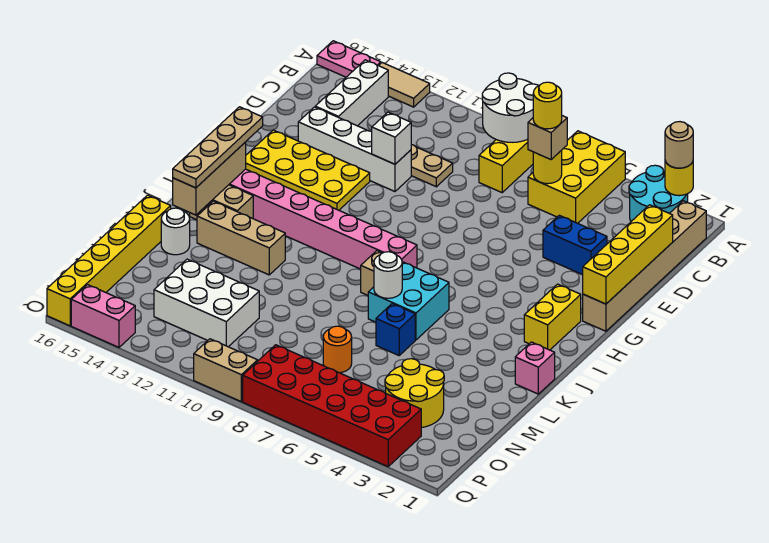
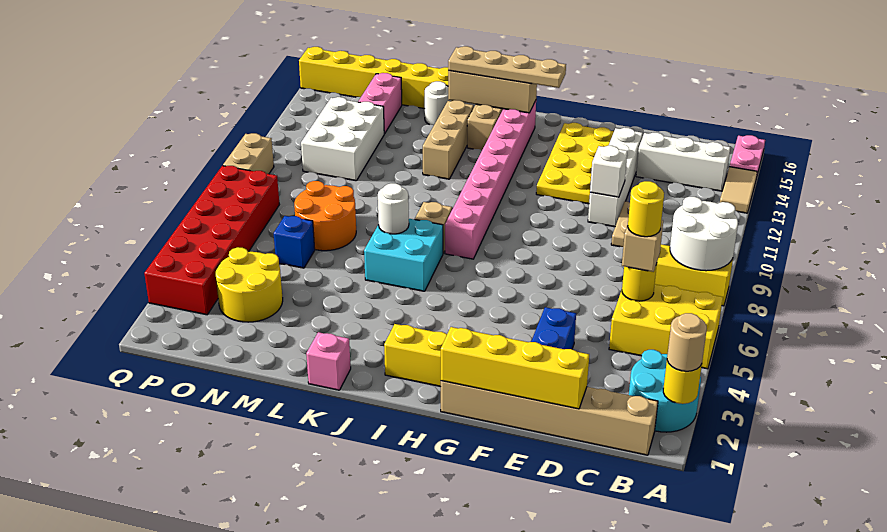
blue 1x1 brick [376,304,415,355] -> blue 1x1 brick moved to [274,216,315,268]
orange 1x1 round brick [323,326,352,373] -> orange 2x2 round brick [294,181,356,251]
pink 1x2 brick [71,285,135,347] -> pink 1x2 brick moved to [358,73,402,134]

